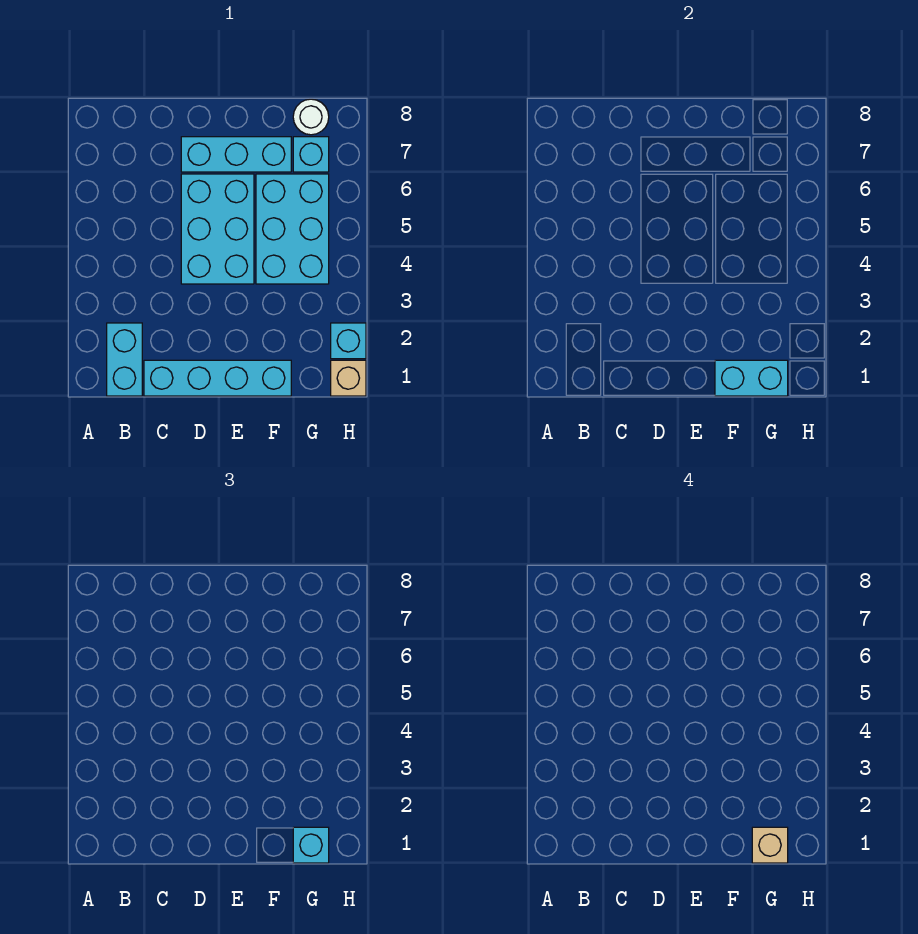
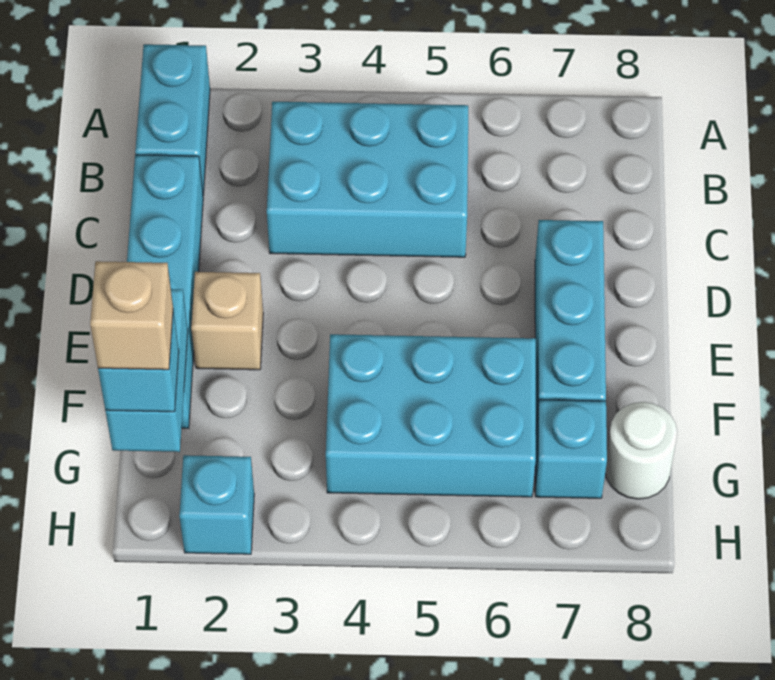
cyan 1x2 brick [107,323,142,396] -> cyan 1x2 brick turned to [135,44,210,195]
cyan 2x3 brick [181,174,254,284] -> cyan 2x3 brick moved to [267,102,468,257]
tan 1x1 brick [331,360,366,396] -> tan 1x1 brick moved to [191,272,263,370]

